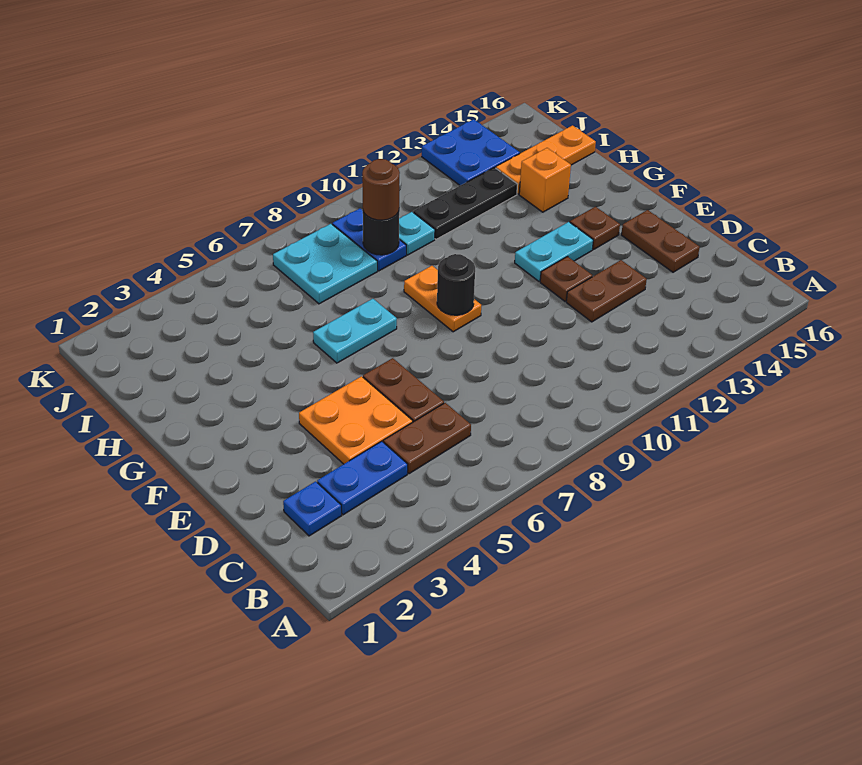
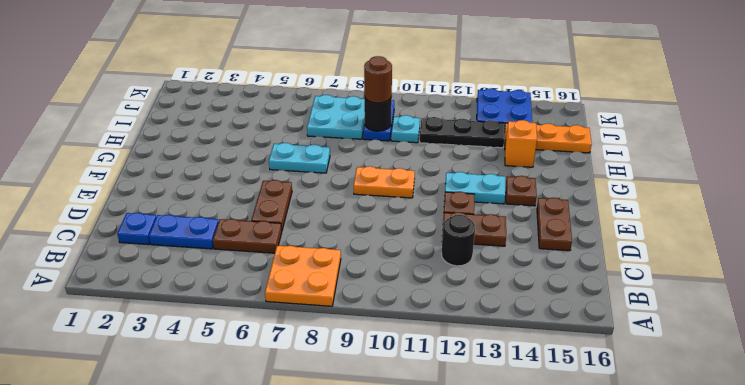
orange 2x2 plate [299,376,413,464] -> orange 2x2 plate moved to [265,246,341,306]
orange 1x2 plate [404,266,481,332] -> orange 1x2 plate turned to [354,166,415,198]
black 1x1 round brick [437,254,475,315] -> black 1x1 round brick moved to [441,215,475,266]

